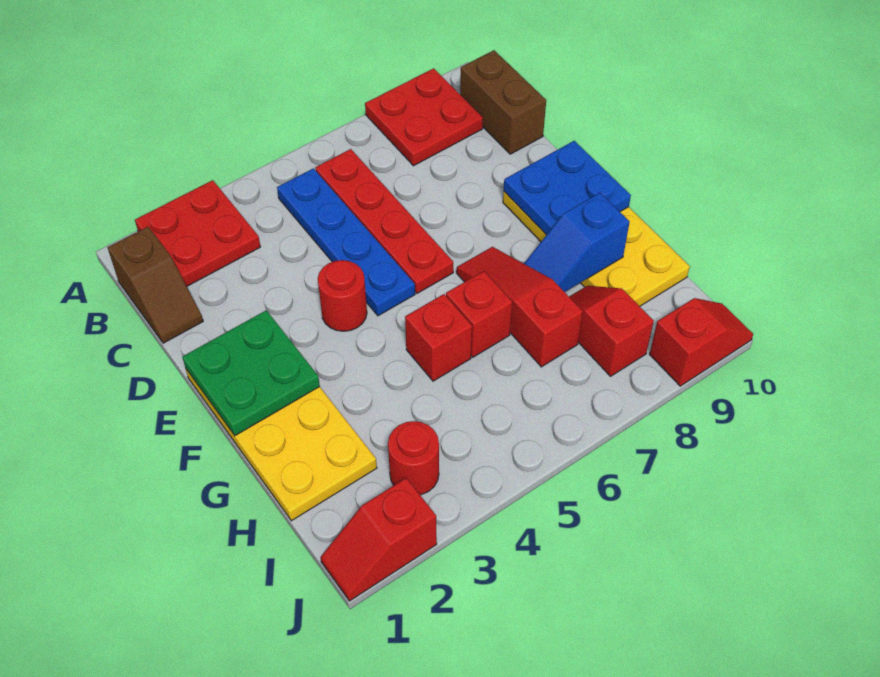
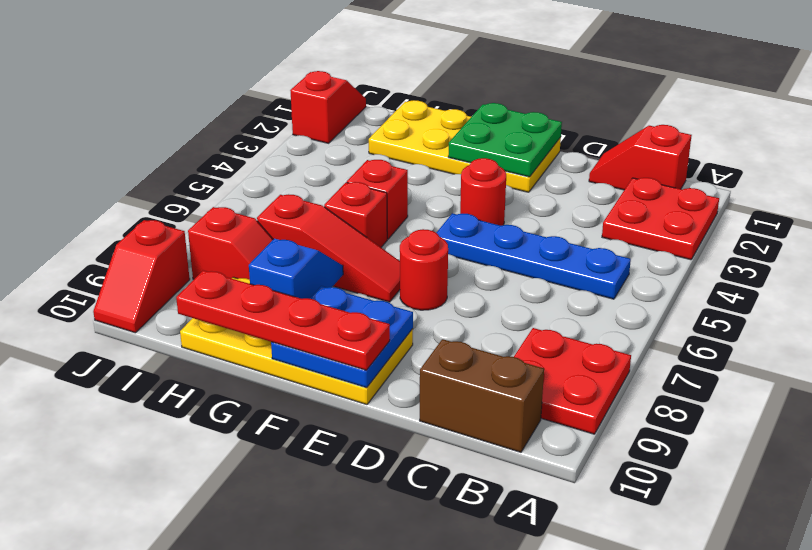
brown 1x2 slope [107,227,203,343] -> red 1x2 slope [589,125,692,190]
red 1x4 plate [315,149,453,293] -> red 1x4 plate moved to [176,270,390,370]
red 1x1 round brick [388,421,439,495] -> red 1x1 round brick moved to [400,229,448,310]

